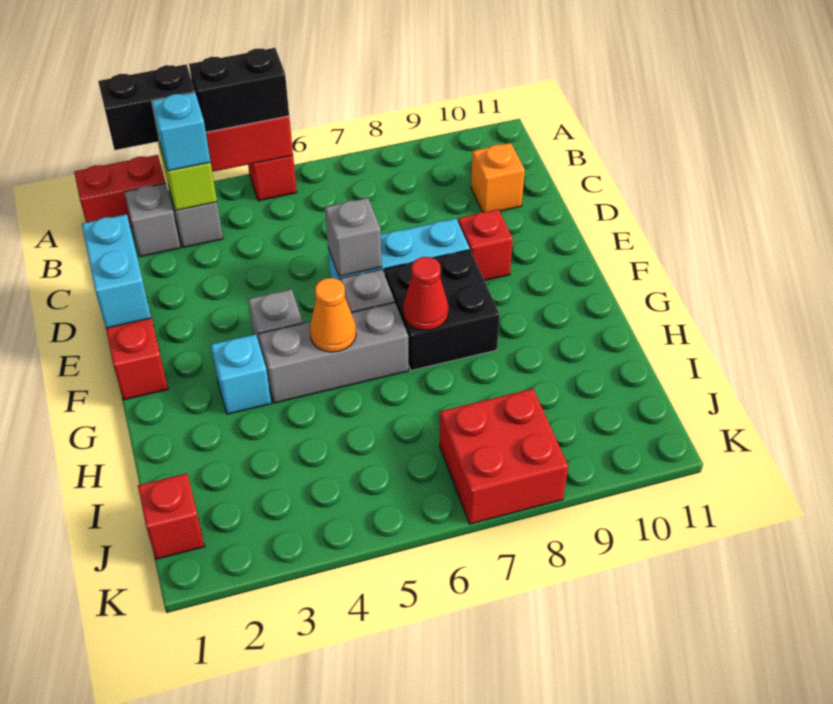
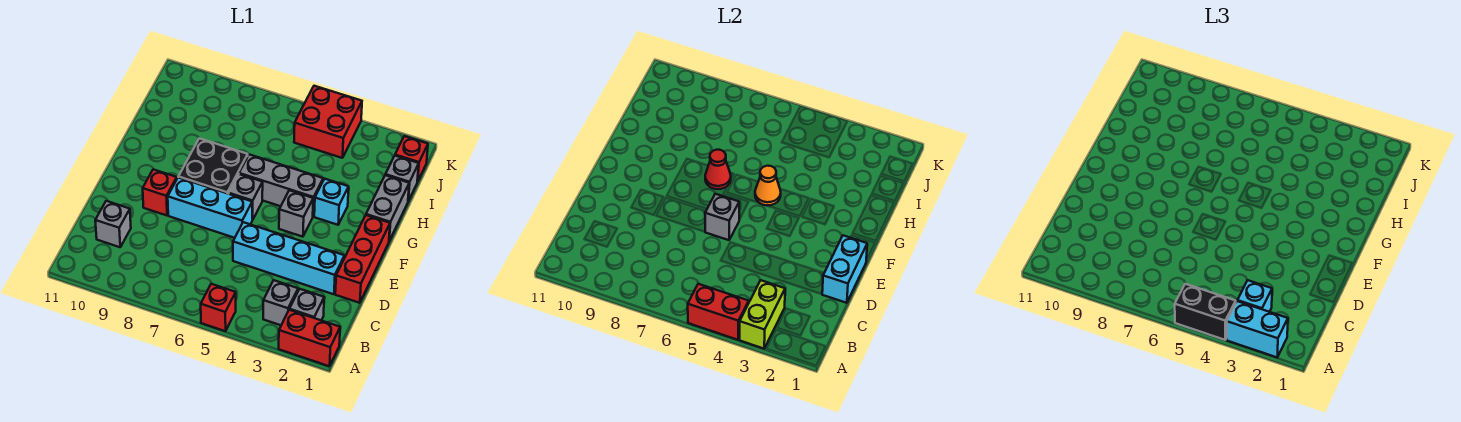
black 1x2 brick [98,64,195,150] -> cyan 1x2 brick [1227,301,1288,357]
orange 1x1 brick [471,143,525,212] -> grey 1x1 brick [95,201,131,247]
none -> cyan 1x4 brick [233,222,344,294]
none -> grey 1x2 brick [366,175,409,241]
none -> grey 1x1 brick [385,156,419,201]
red 2x2 brick [439,389,568,524] -> red 2x2 brick moved to [294,86,362,158]

